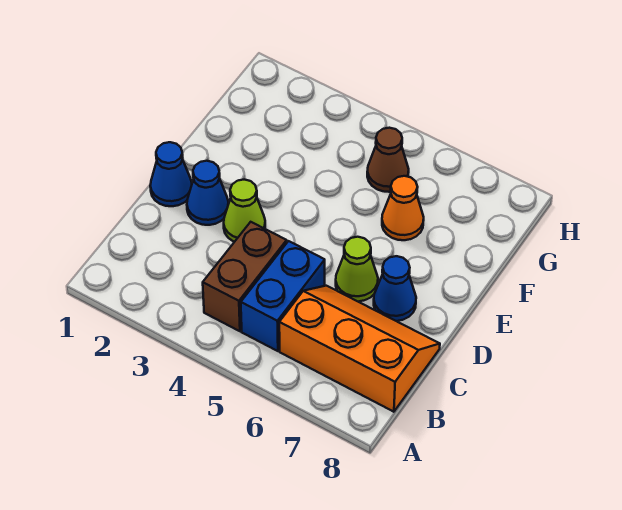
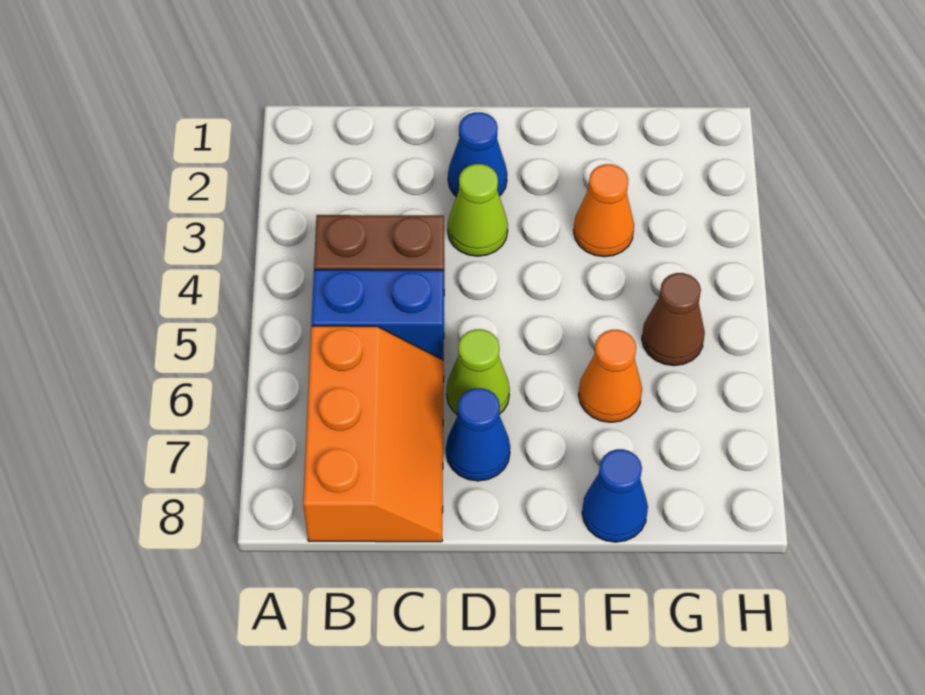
blue 1x1 cone [150,142,192,206] -> blue 1x1 cone moved to [582,449,648,542]
none -> orange 1x1 cone [574,164,634,257]

